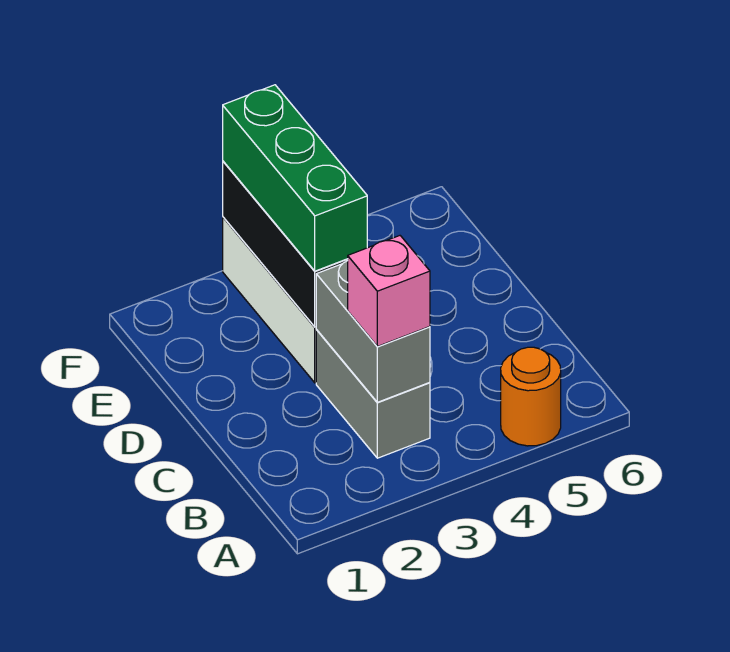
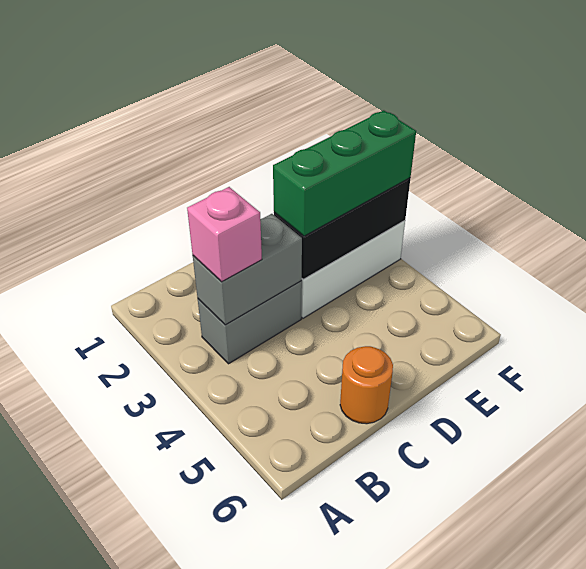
orange 1x1 round brick [501,347,561,446] -> orange 1x1 round brick moved to [340,346,393,424]

